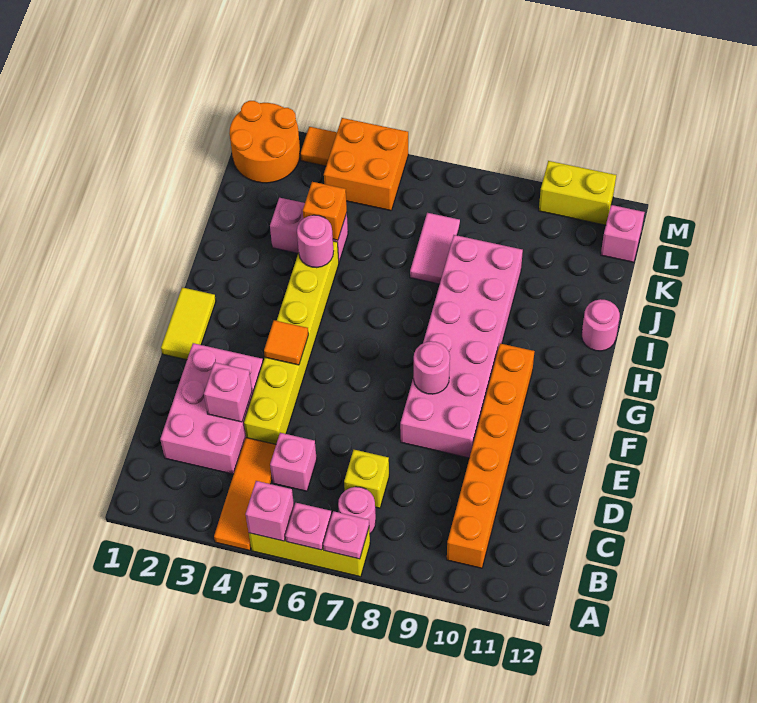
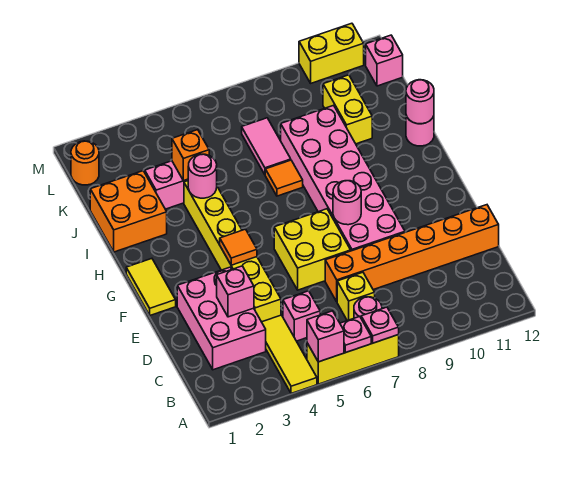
orange 1x3 tile [214,438,276,550] -> yellow 1x3 tile [262,315,317,393]
orange 1x6 brick [447,343,534,568] -> orange 1x6 brick turned to [325,205,499,302]
none -> yellow 2x2 brick [274,209,351,290]
none -> pink 1x1 round brick [406,80,434,124]
none -> yellow 1x2 brick [323,75,372,144]
orange 2x2 round brick [229,101,300,183] -> orange 1x1 round brick [71,141,99,185]
orange 2x2 brick [324,118,408,211] -> orange 2x2 brick moved to [90,171,167,252]
orange 1x1 tile [300,127,337,166] -> orange 1x1 tile moved to [265,160,303,196]

